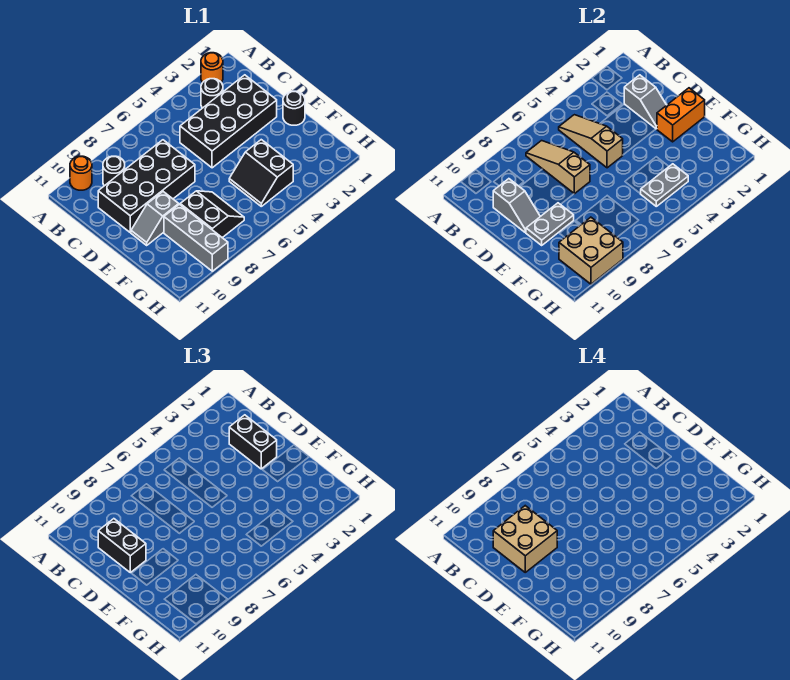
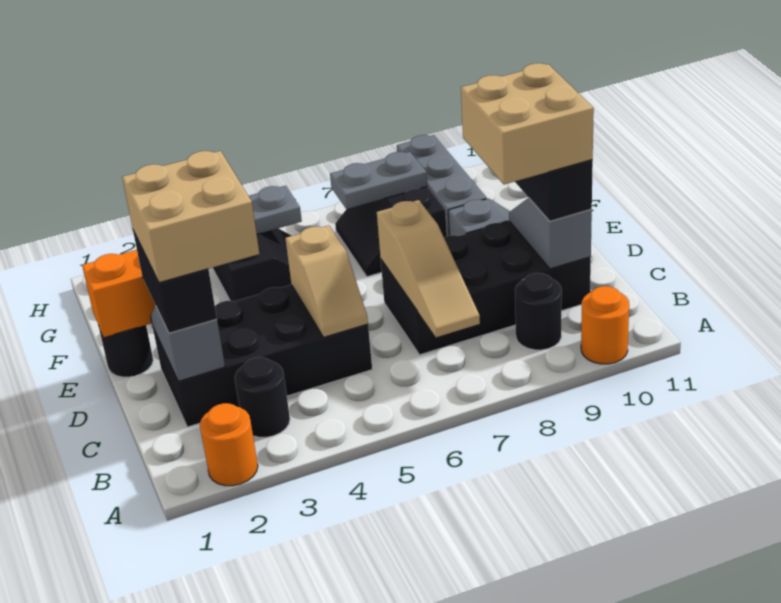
tan 1x3 slope [559,115,623,168] -> tan 1x2 slope [285,226,368,337]
grey 1x2 plate [526,203,574,245] -> grey 1x2 plate moved to [330,152,427,209]
tan 2x2 brick [559,217,623,284] -> tan 2x2 brick moved to [122,151,259,283]

